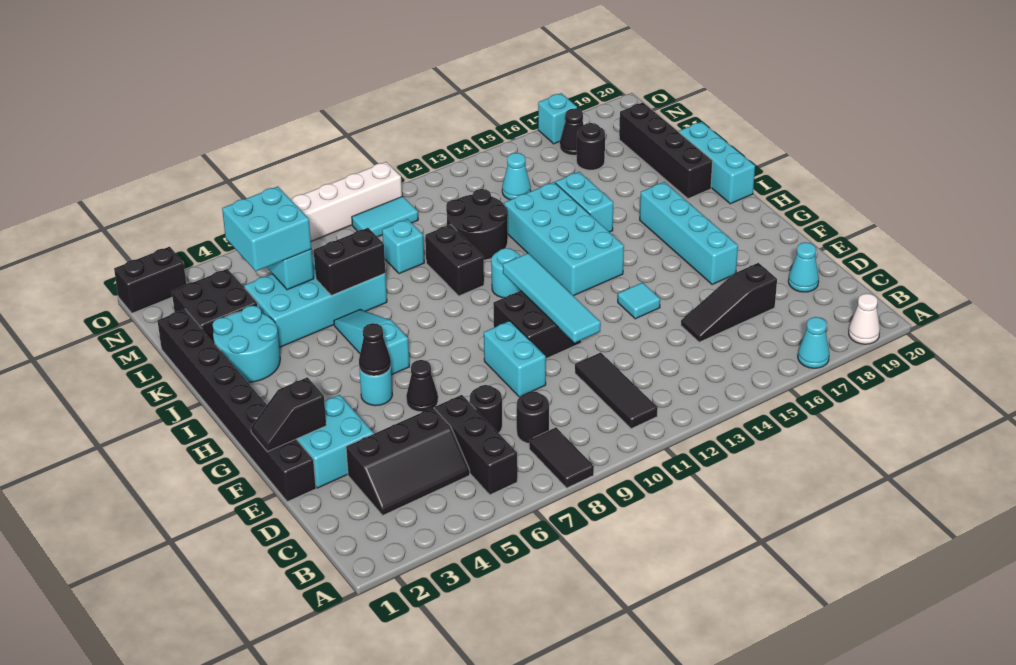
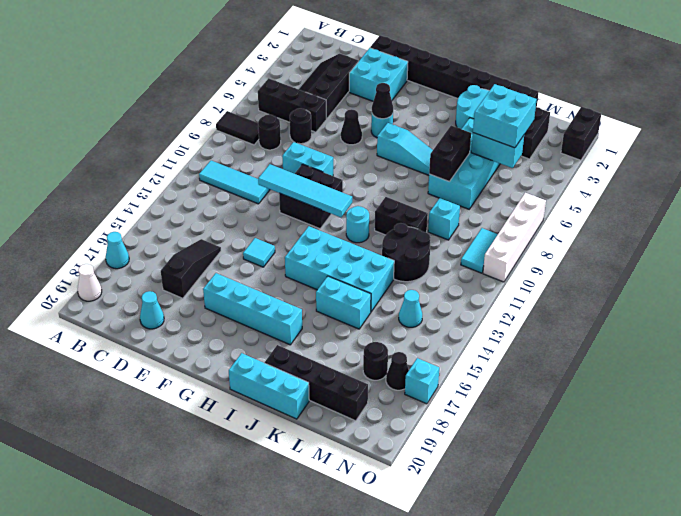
black 1x3 tile [575,353,658,429] -> cyan 1x3 tile [199,161,270,204]
black 1x2 slope [251,377,326,452] -> none

